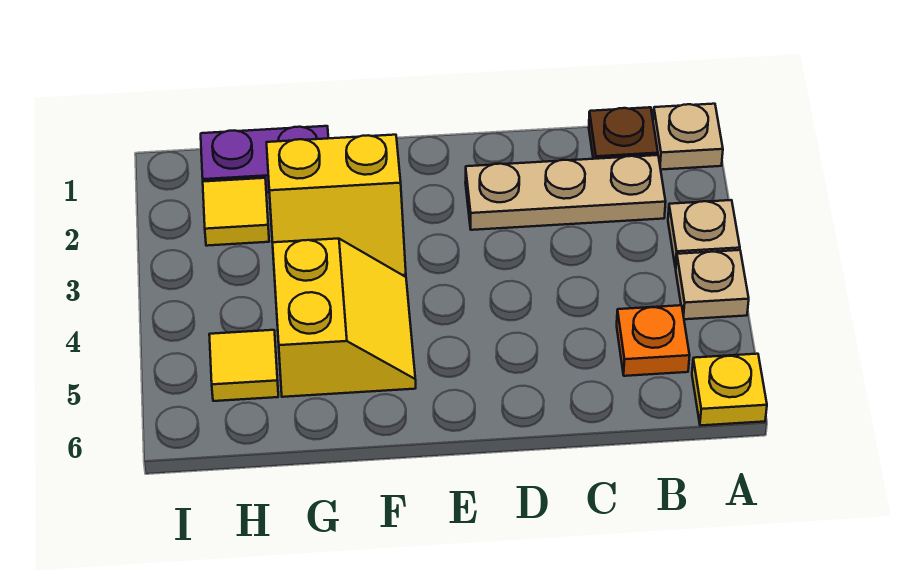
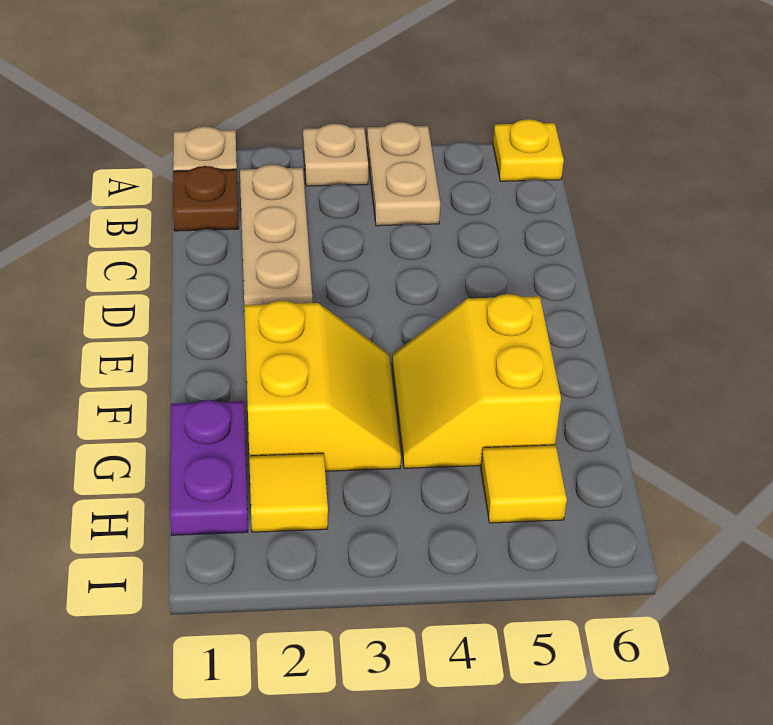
tan 1x1 plate [676,250,749,319] -> tan 1x2 plate [367,122,440,226]
orange 1x1 plate [617,305,690,376] -> none
yellow 2x2 slope [273,239,416,397] -> yellow 2x2 slope turned to [392,294,561,468]

